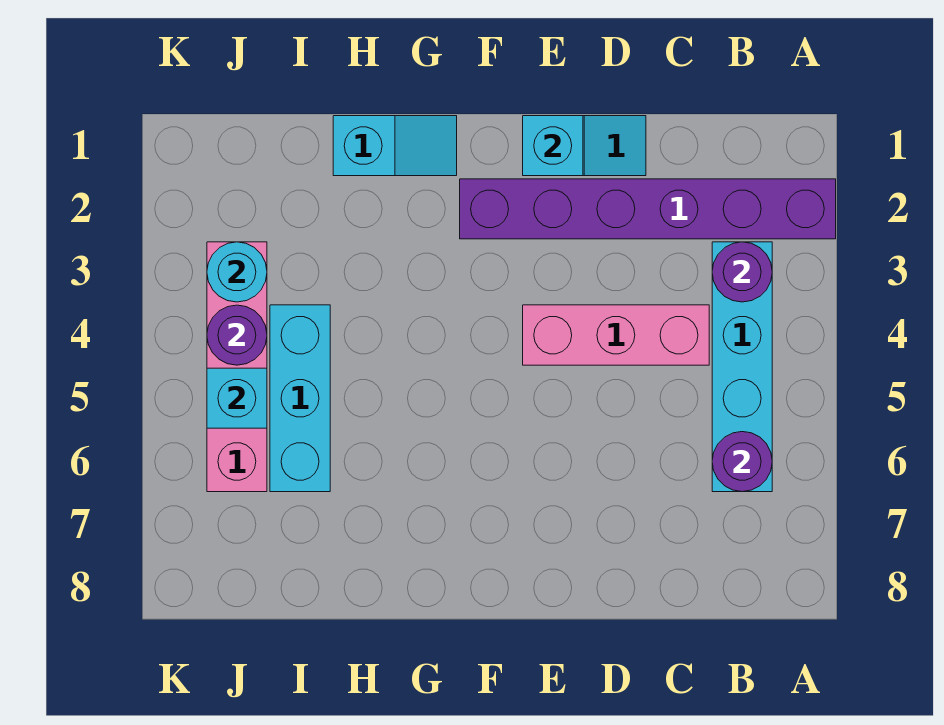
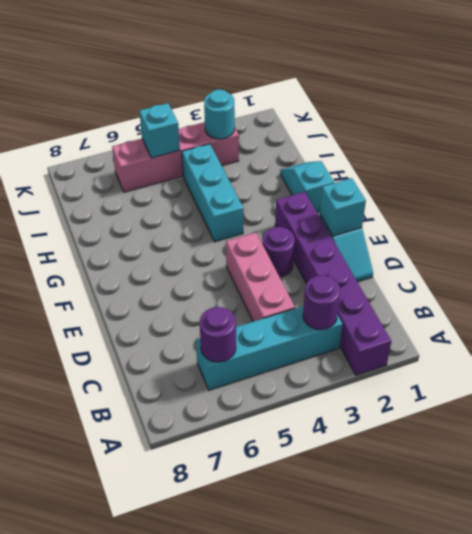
cyan 1x2 slope [333,116,457,176] -> cyan 1x2 slope turned to [280,161,334,212]
cyan 1x3 brick [270,305,330,492] -> cyan 1x3 brick turned to [182,144,243,242]
purple 1x1 round brick [207,305,267,365] -> purple 1x1 round brick moved to [262,227,295,277]

